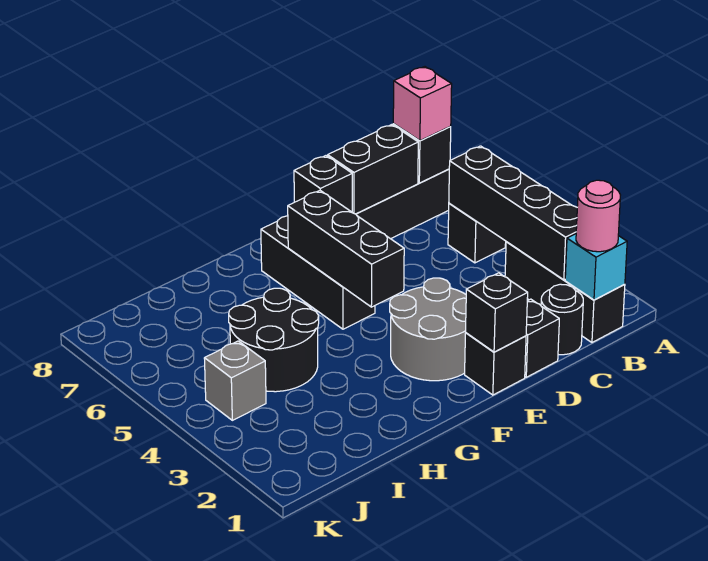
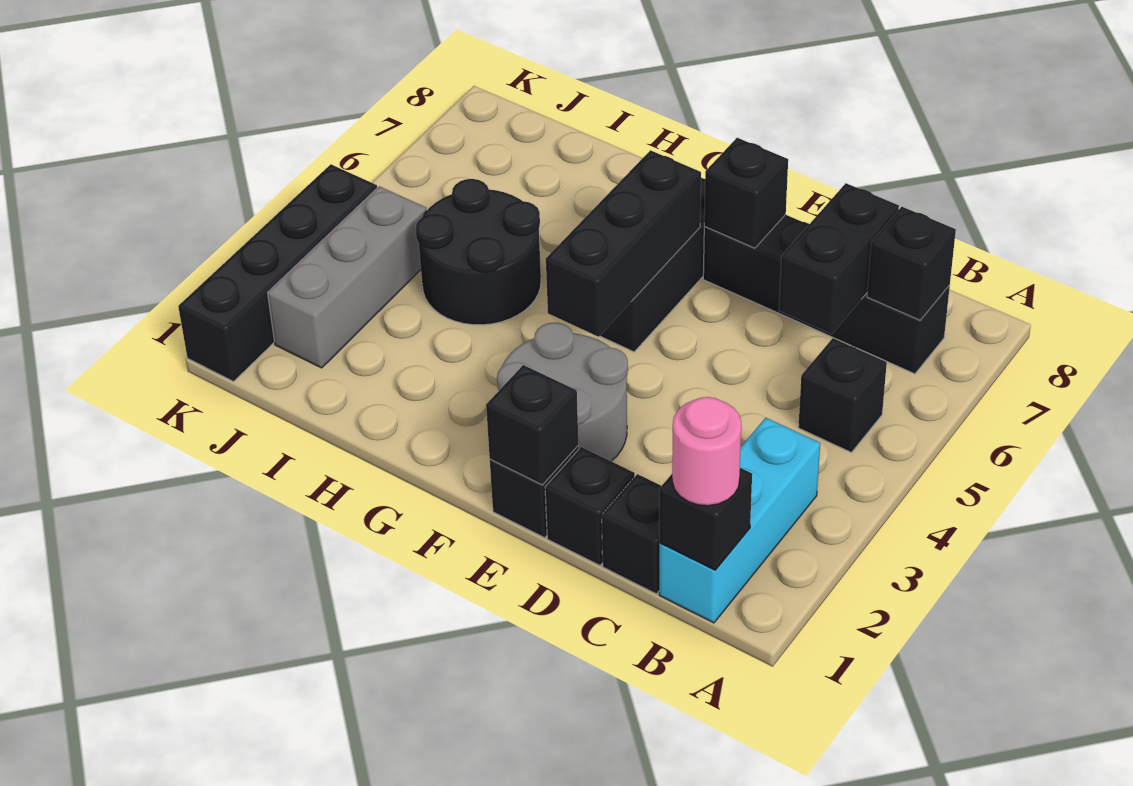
black 1x3 brick [505,242,625,342] -> cyan 1x3 brick [659,418,820,623]
cyan 1x1 brick [565,234,627,300] -> black 1x1 brick [659,468,752,570]
black 1x4 brick [449,146,577,280] -> black 1x4 brick moved to [178,164,377,381]
pink 1x1 brick [393,67,452,141] -> none
black 1x1 round brick [541,284,583,355] -> black 1x1 brick [602,474,661,594]
black 1x2 brick [328,125,418,214] -> black 1x2 brick turned to [779,183,899,334]
grey 1x1 brick [204,341,266,420] -> grey 1x3 brick [268,186,426,368]

